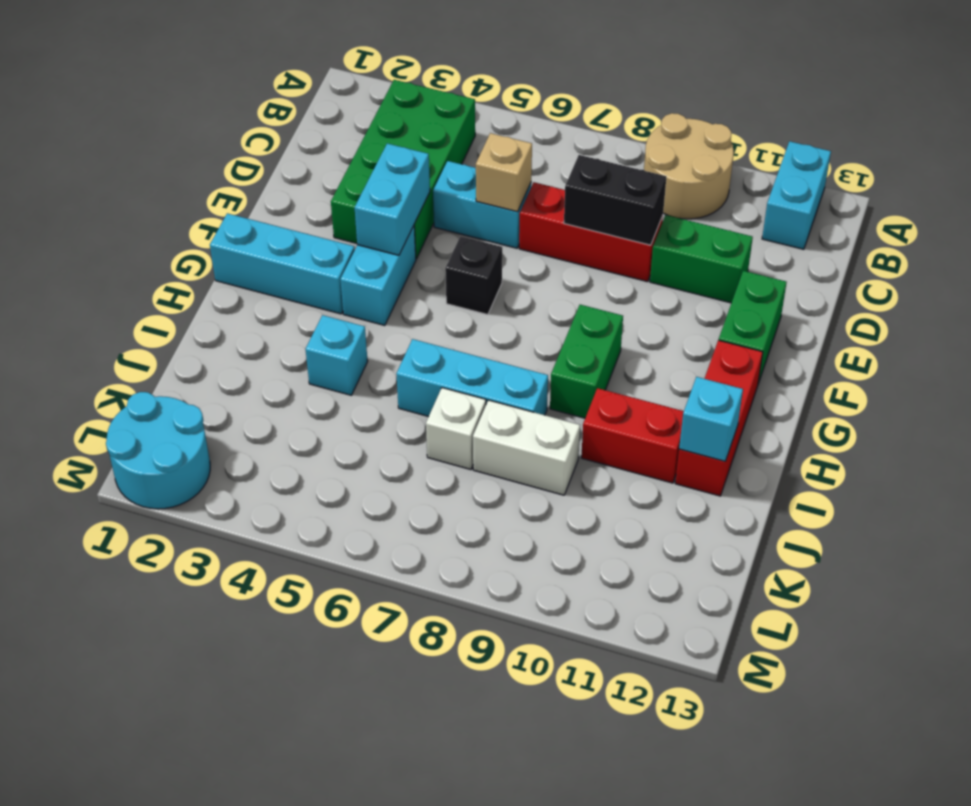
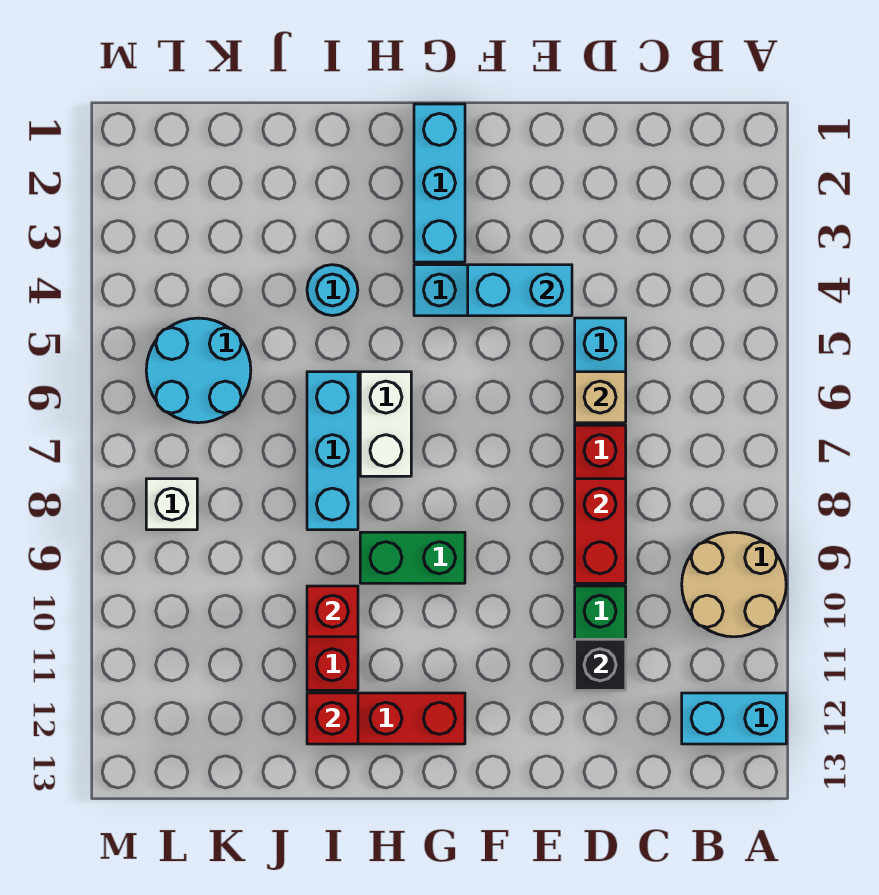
green 2x4 brick [331,80,475,259] -> none
black 1x2 brick [564,155,667,245] -> red 1x2 brick [575,479,626,583]
green 1x2 brick [719,271,787,384] -> none
black 1x1 brick [445,236,502,315] -> black 1x1 brick moved to [575,639,626,690]
cyan 1x1 brick [305,315,368,395] -> cyan 1x1 round brick [307,265,358,316]
none -> red 1x1 brick [307,586,358,637]
cyan 1x1 brick [679,377,743,461] -> red 1x1 brick [307,693,358,744]
white 1x1 brick [426,388,486,470] -> white 1x1 brick moved to [146,479,197,530]
white 1x2 brick [473,400,580,495] -> white 1x2 brick moved to [360,372,411,476]
cyan 2x2 round brick [106,392,210,509] -> cyan 2x2 round brick moved to [146,318,251,423]

